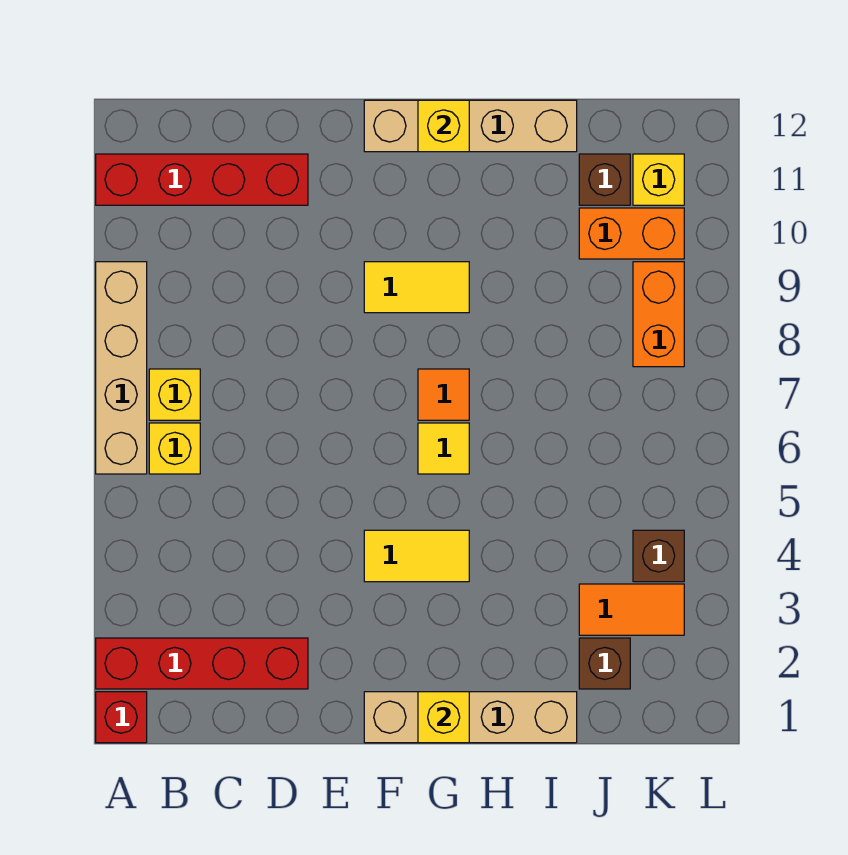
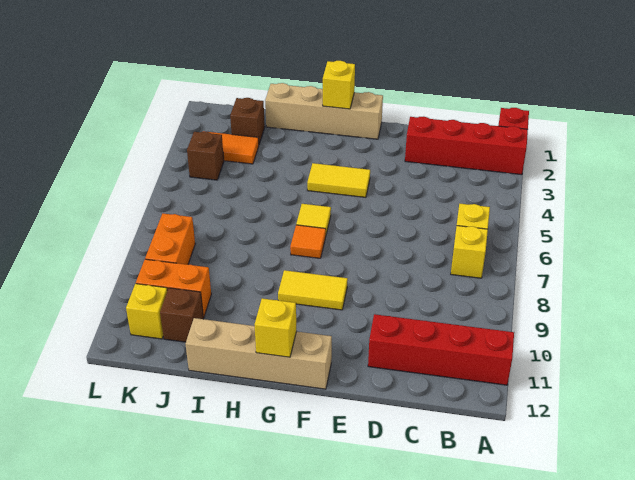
tan 1x4 brick [96,262,147,474] -> none

